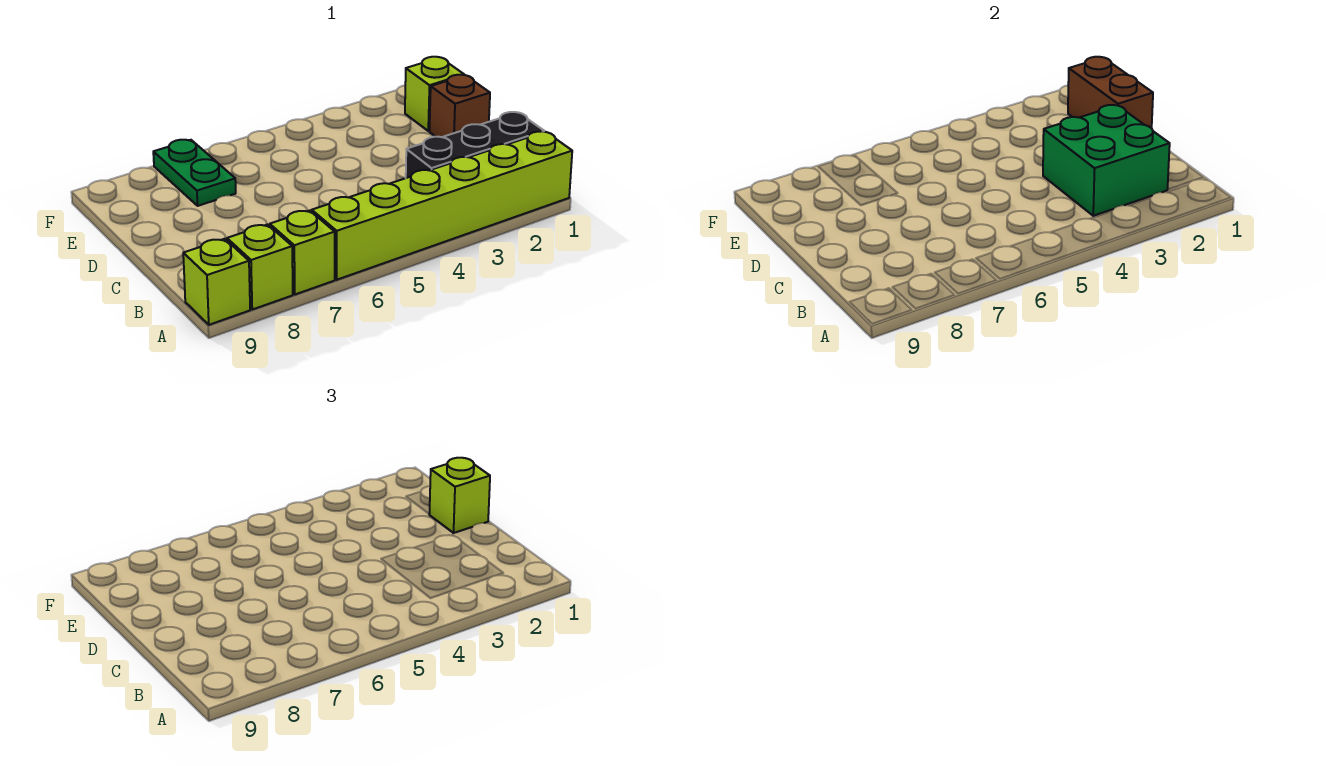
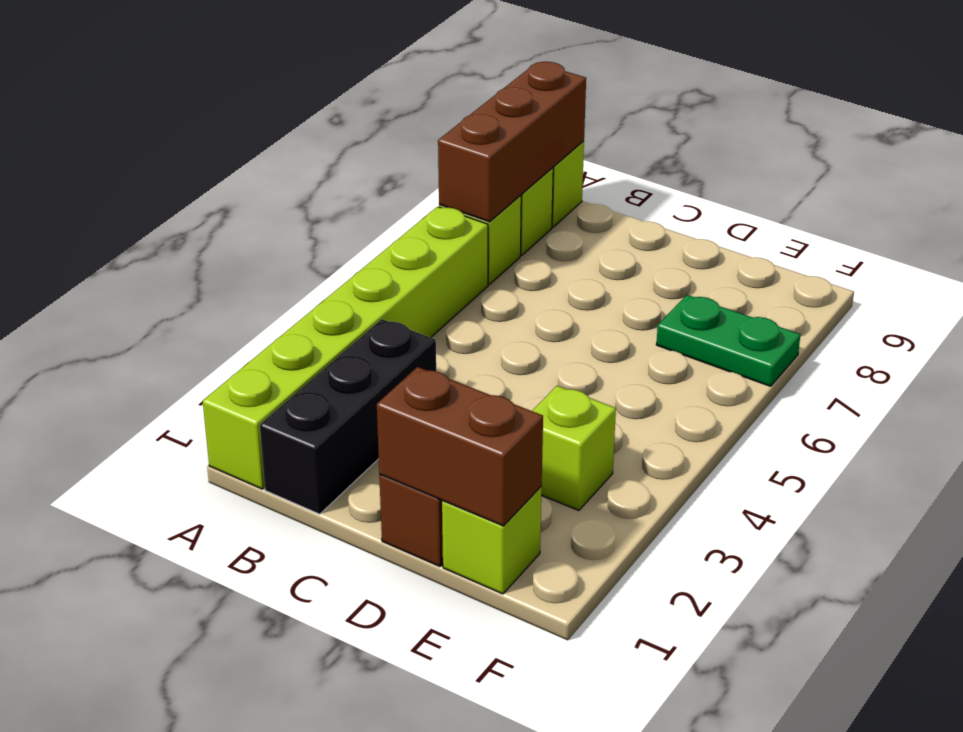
none -> brown 1x3 brick [438,62,586,222]
green 2x2 brick [1043,105,1170,216] -> none
lime 1x1 brick [429,458,490,533] -> lime 1x1 brick moved to [532,386,616,510]

